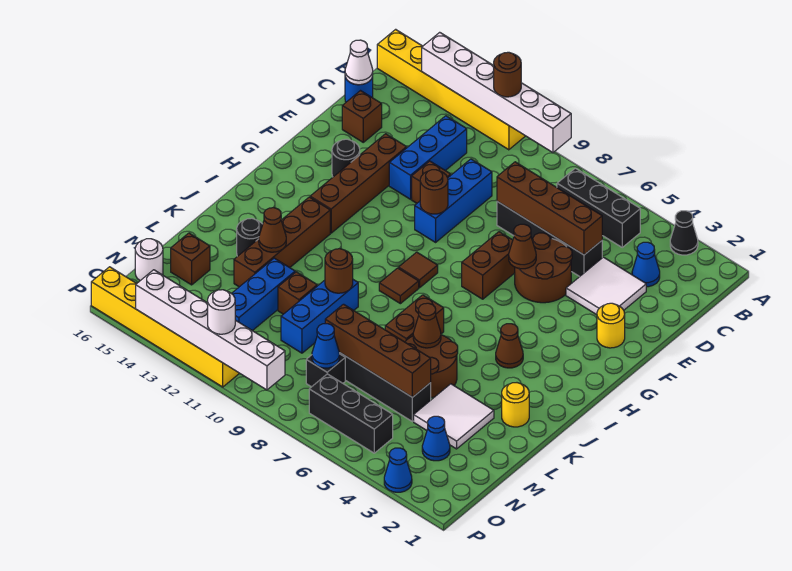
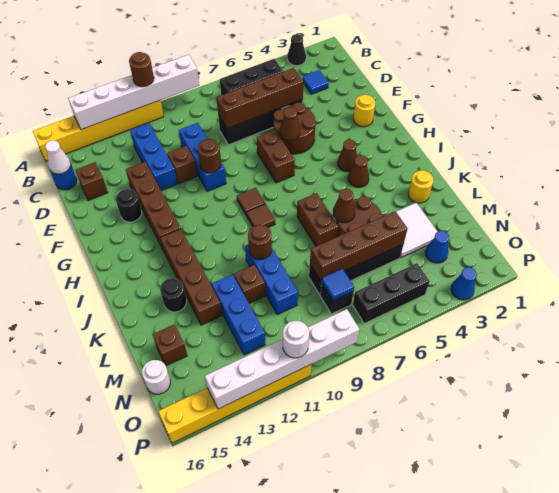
blue 1x1 cone [632,242,660,287] -> blue 1x1 tile [302,70,329,94]
white 2x2 tile [566,257,646,315] -> none
brown 1x1 cone [259,208,286,252] -> brown 1x1 cone moved to [338,139,357,172]
blue 1x1 cone [312,324,340,368] -> blue 1x1 tile [322,269,354,301]

